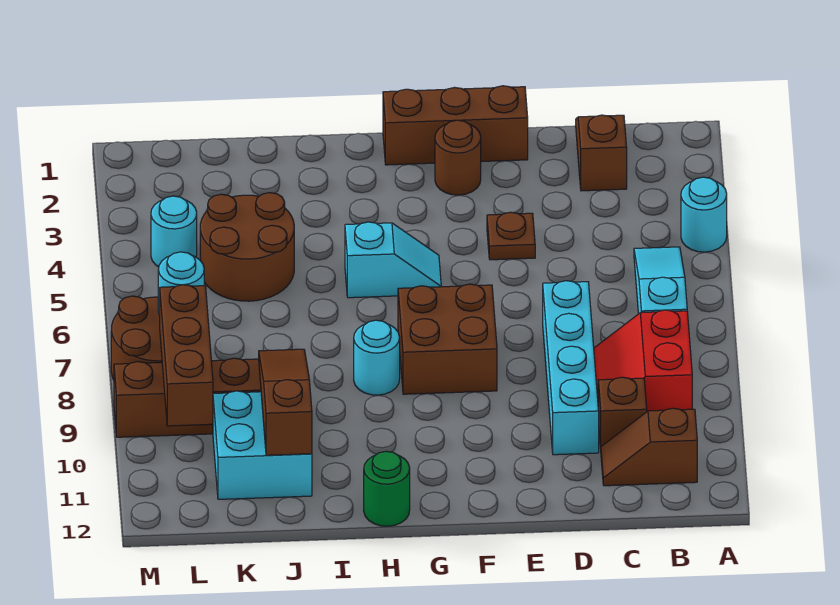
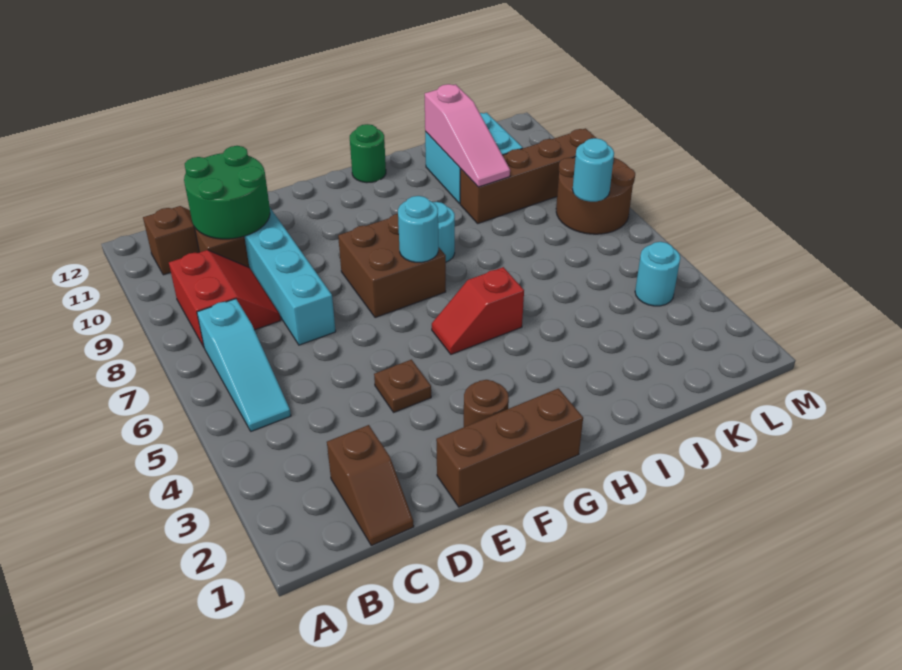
cyan 1x1 round brick [681,177,727,252] -> cyan 1x1 round brick moved to [398,196,438,262]
none -> green 2x2 round brick [184,146,270,239]
cyan 1x2 slope [345,222,441,298] -> red 1x2 slope [432,267,524,354]
brown 2x2 round brick [200,193,294,301] -> none
brown 1x3 slope [259,349,312,455] -> pink 1x3 slope [425,84,510,187]
brown 1x3 brick [160,285,213,426] -> none

